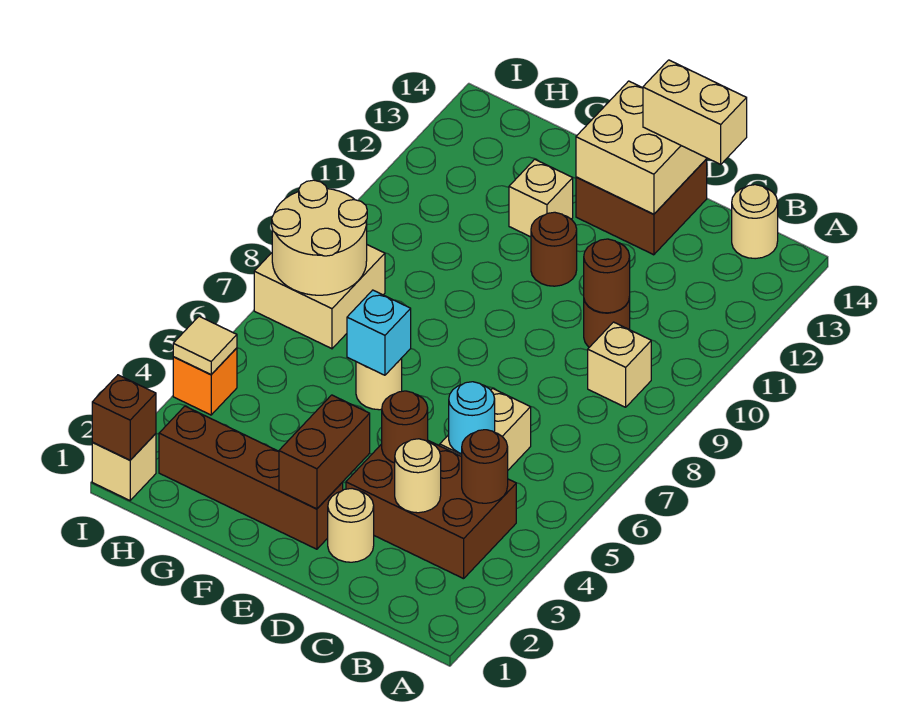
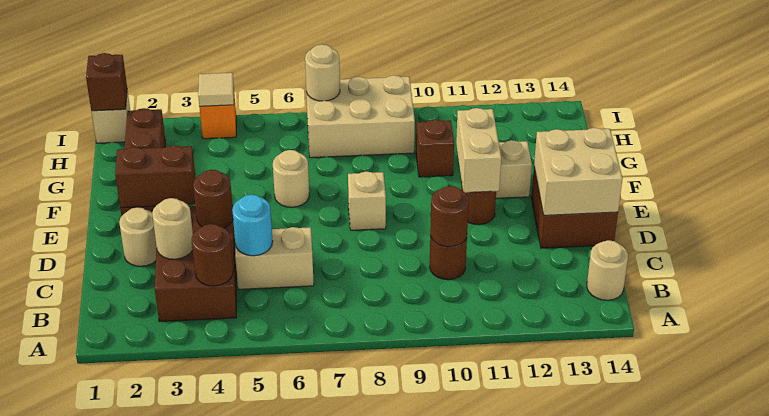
tan 1x1 brick [588,322,651,407] -> tan 1x1 brick moved to [348,172,386,230]
tan 1x2 brick [643,60,747,164] -> tan 1x2 brick moved to [456,108,501,193]
cyan 1x1 brick [347,290,411,375] -> none
none -> brown 1x1 brick [416,120,454,177]
tan 2x2 brick [254,245,385,349] -> tan 2x3 brick [306,75,415,158]
tan 2x2 round brick [272,180,367,295] -> tan 1x1 round brick [305,44,340,101]

